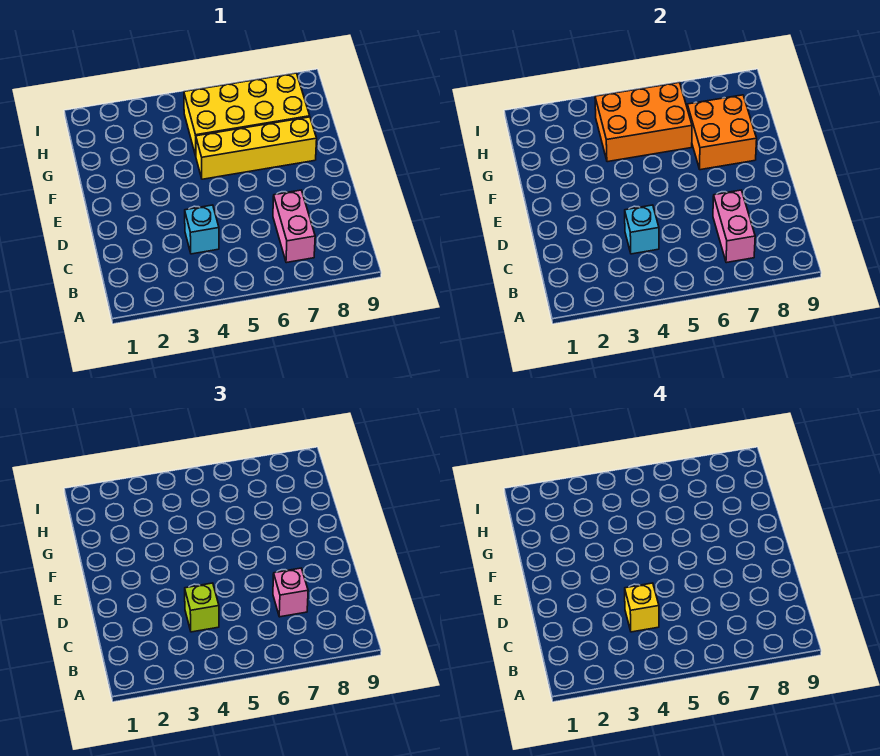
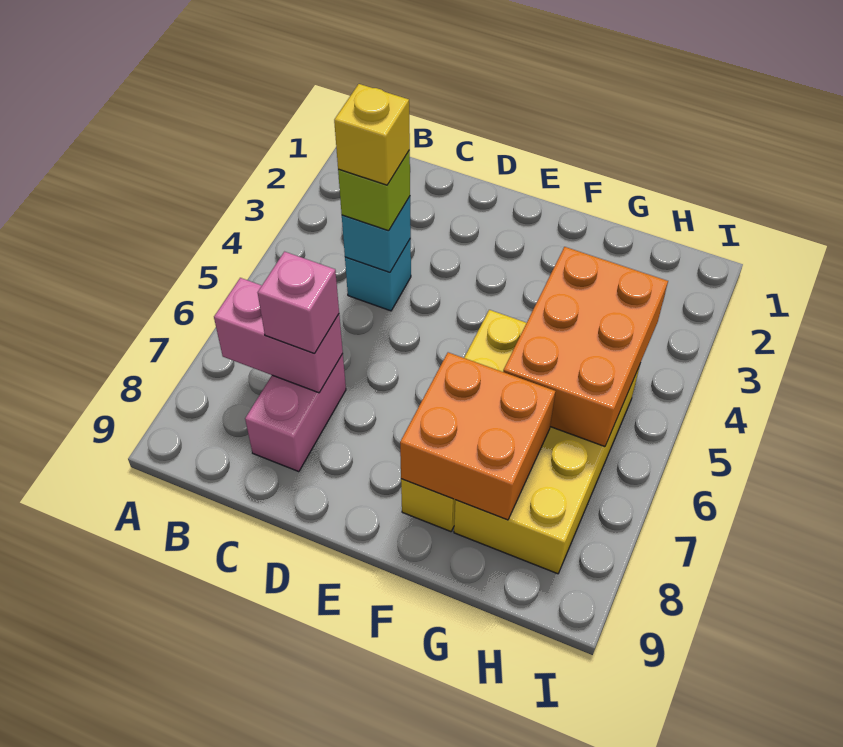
pink 1x2 brick [273,190,315,263] -> pink 1x2 brick turned to [245,354,346,472]

